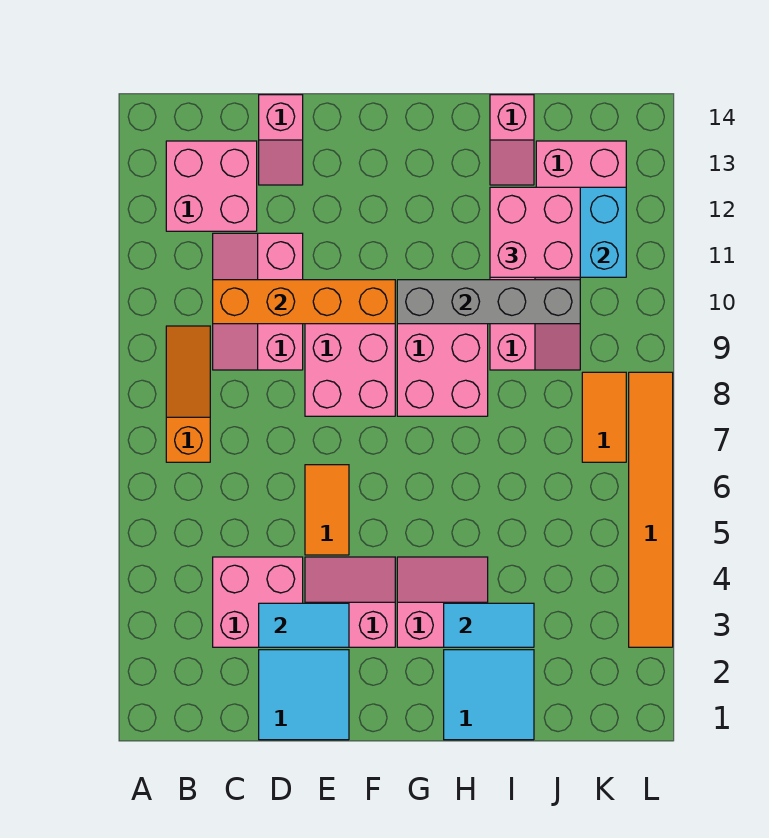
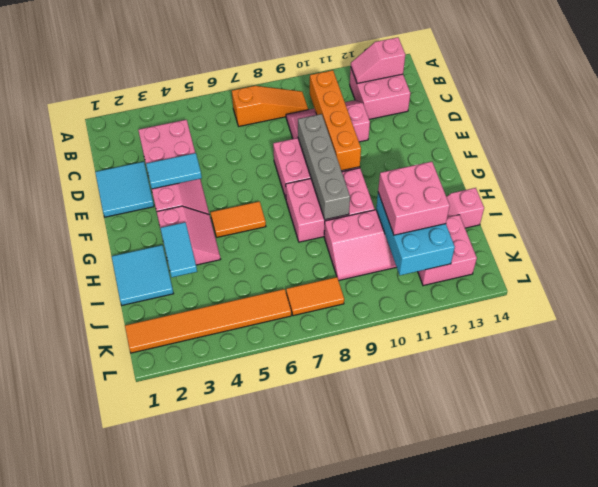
cyan 1x2 tile [259,603,349,647] -> cyan 1x2 tile turned to [146,153,202,189]
pink 1x2 slope [259,95,303,185] -> pink 1x2 slope moved to [351,37,405,84]
orange 1x2 tile [305,465,349,555] -> orange 1x2 tile moved to [210,201,266,237]
grey 1x4 brick [397,280,580,324] -> grey 1x4 brick moved to [298,114,350,220]
orange 1x6 tile [629,372,673,647] -> orange 1x6 tile moved to [125,289,291,353]

